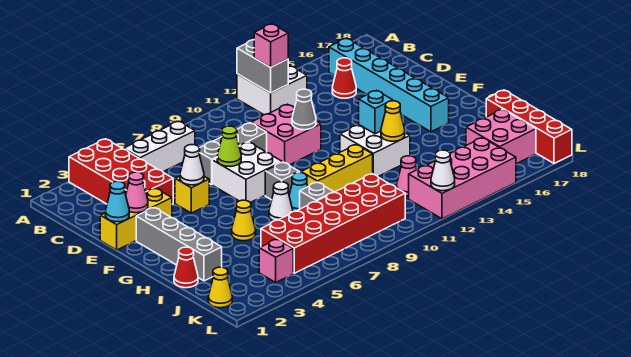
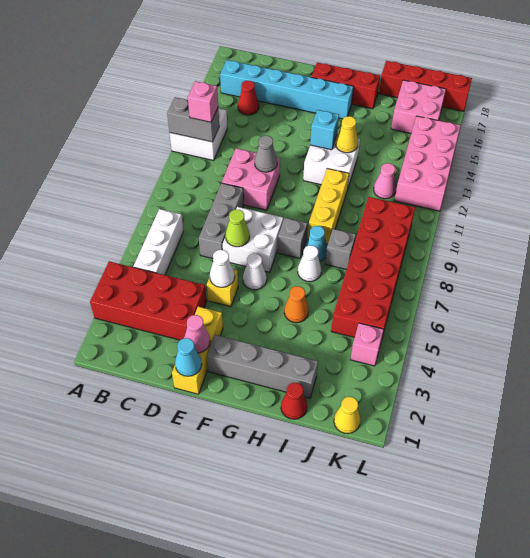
none -> red 1x3 brick [312,63,380,109]
yellow 1x1 cone [232,200,256,241] -> orange 1x1 cone [284,286,309,323]
white 1x1 cone [431,150,455,191] -> white 1x1 cone moved to [243,254,267,290]

